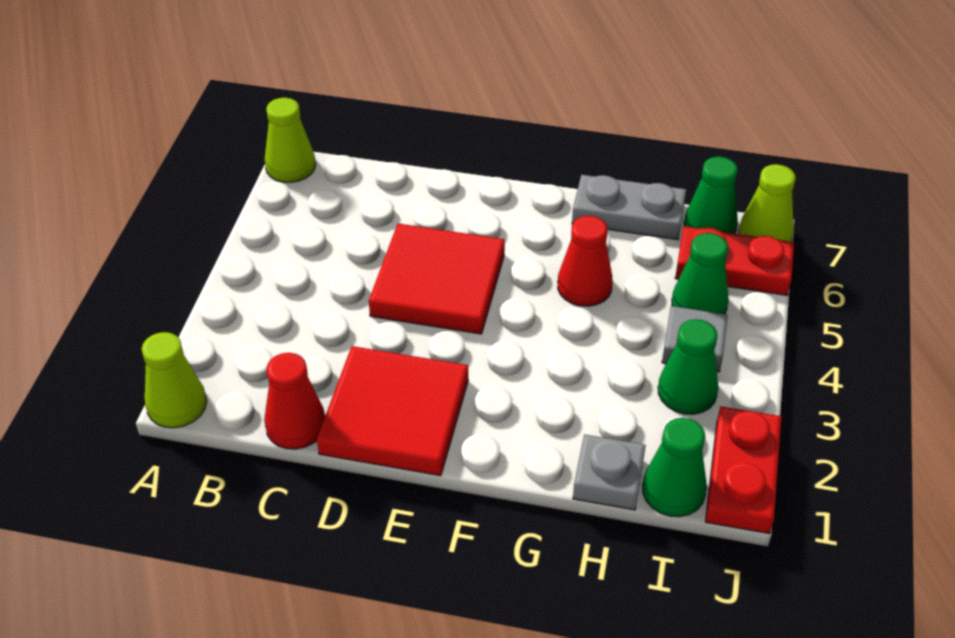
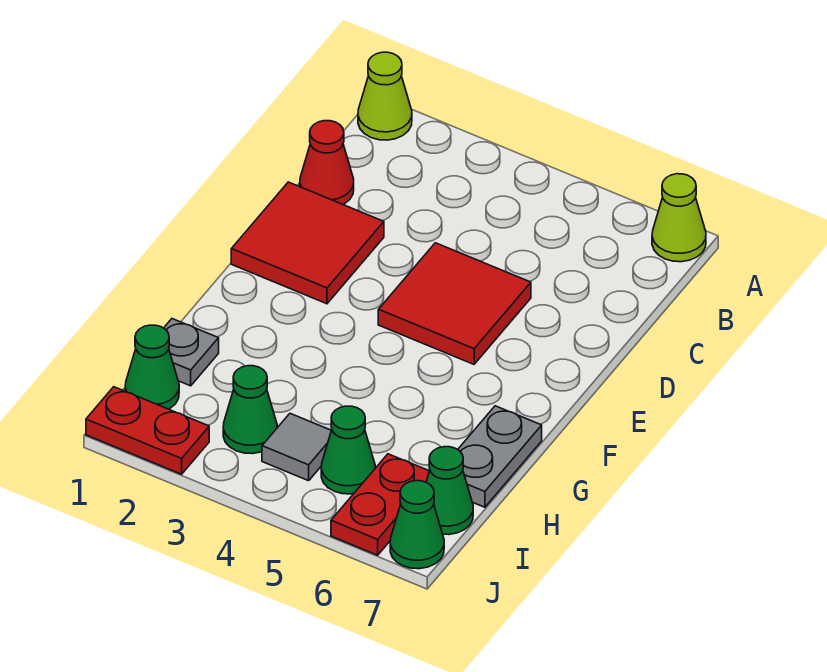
red 1x1 cone [558,216,613,306] -> none
lime 1x1 cone [739,164,796,242] -> green 1x1 cone [390,481,444,569]

